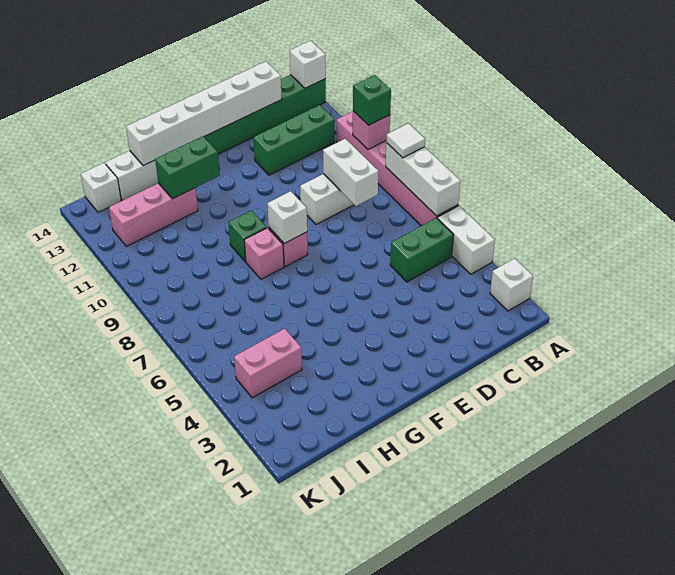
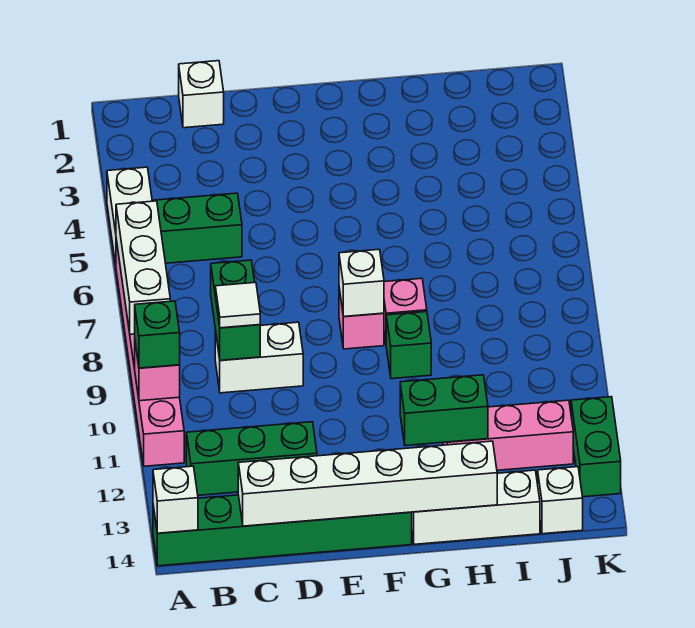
white 1x1 brick [490,258,533,311] -> white 1x1 brick moved to [179,61,224,128]
white 1x1 tile [386,123,425,158] -> white 1x1 tile moved to [215,282,260,328]
white 1x2 brick [323,139,378,206] -> green 1x2 brick [211,260,260,360]
pink 1x2 brick [234,329,302,398] -> none
none -> green 1x2 brick [571,397,621,497]

